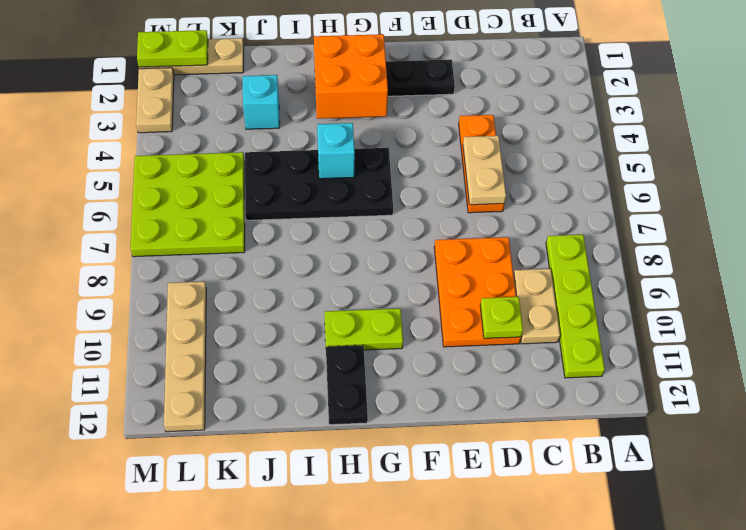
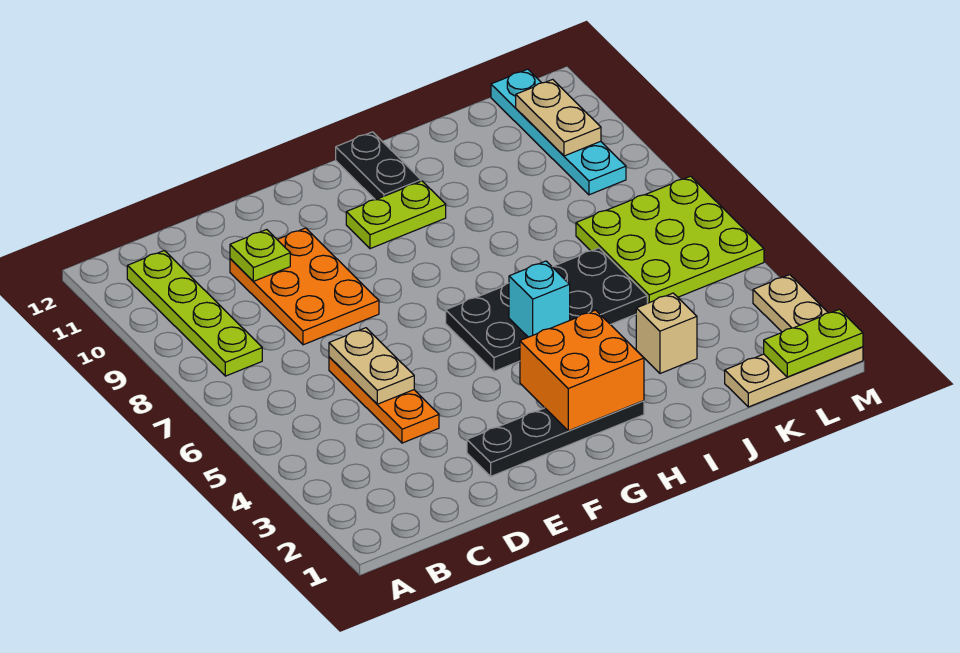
tan 1x2 plate [513,269,560,344] -> tan 1x2 plate moved to [516,79,601,156]
cyan 1x1 brick [243,75,280,129] -> tan 1x1 brick [636,293,697,373]
tan 1x4 plate [164,282,206,432] -> cyan 1x4 plate [491,69,626,195]

